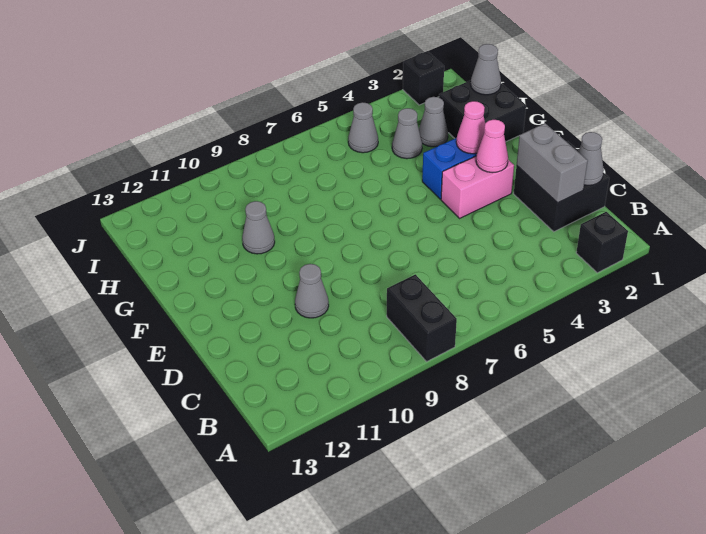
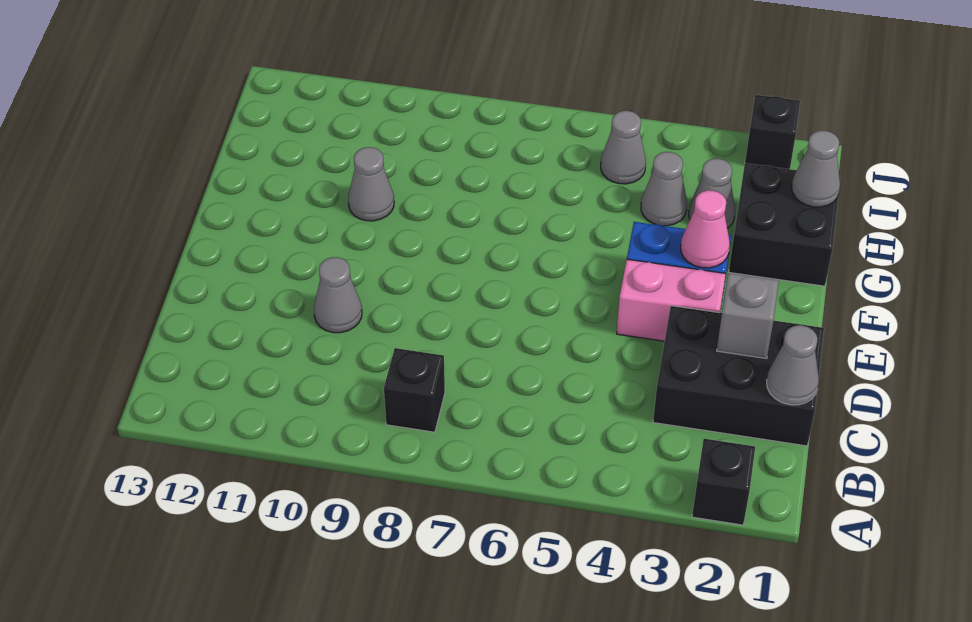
black 1x2 brick [387,274,457,362] -> black 1x1 brick [384,348,445,432]
black 2x2 brick [514,141,609,232] -> black 2x3 brick [653,306,824,446]
grey 1x2 brick [517,123,588,203] -> grey 1x1 brick [717,273,779,358]
pink 1x1 cone [476,120,508,173] -> none

